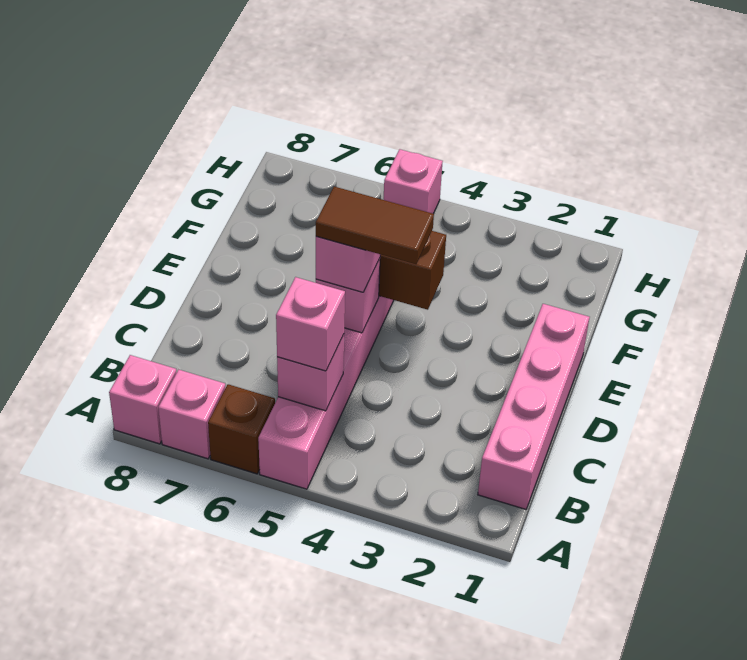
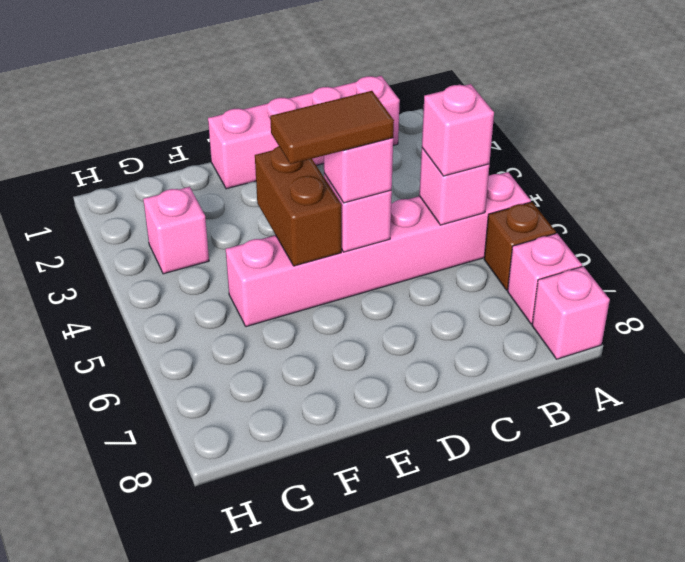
brown 1x2 tile [316,187,434,264] -> brown 1x2 tile turned to [270,91,394,164]
pink 1x1 brick [384,149,443,214] -> pink 1x1 brick moved to [143,187,209,274]

